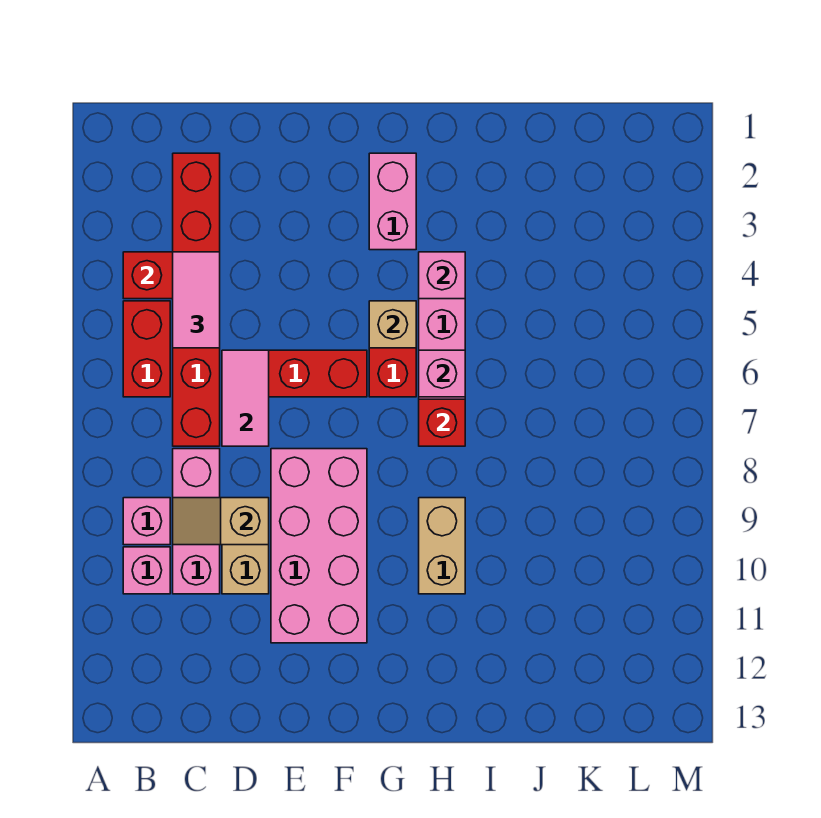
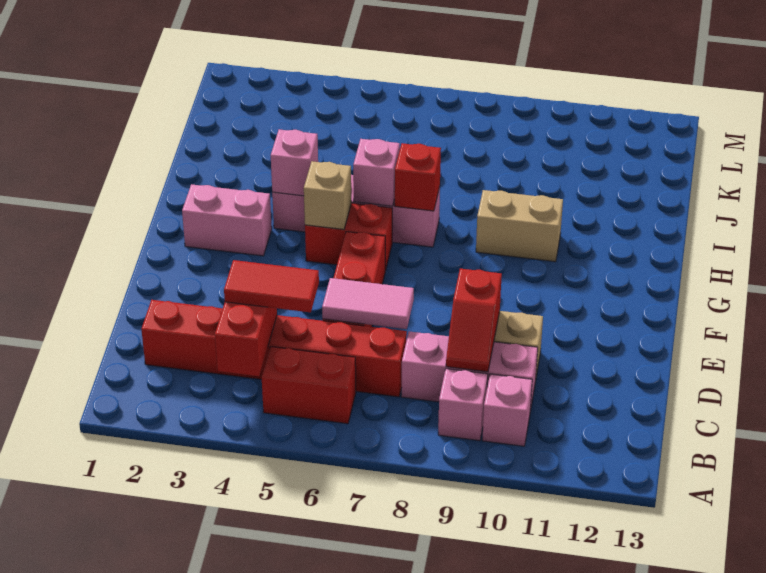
pink 1x2 tile [173,252,220,348] -> red 1x2 tile [224,260,319,312]
tan 1x2 slope [173,498,269,545] -> red 1x2 slope [446,269,502,372]
pink 2x4 brick [271,449,367,643] -> none

